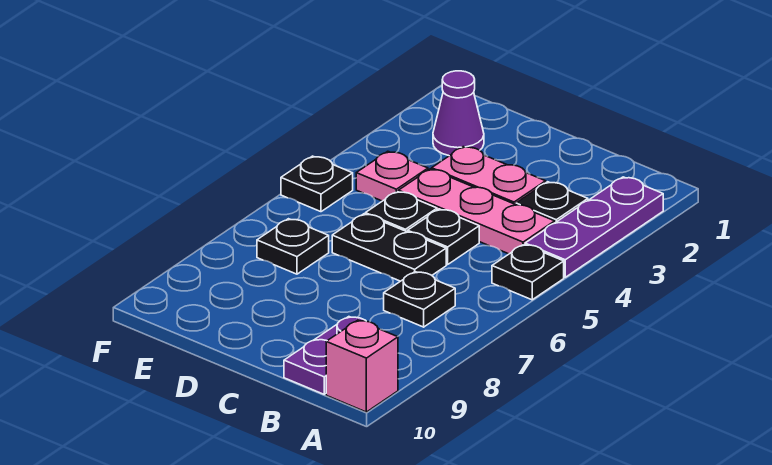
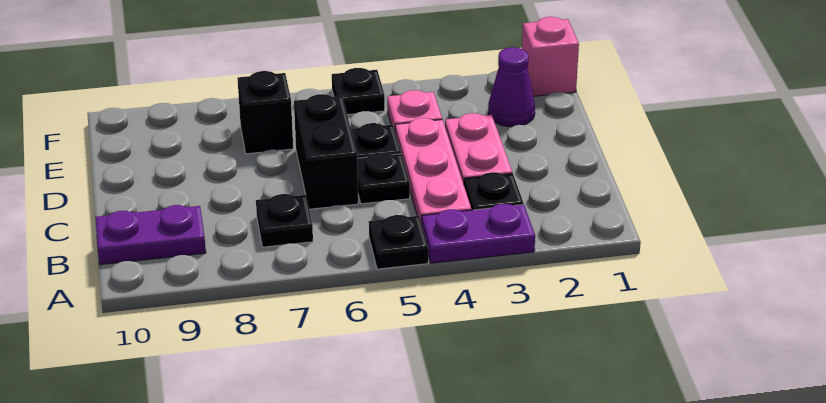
purple 1x3 plate [525,177,663,277] -> purple 1x2 plate [422,204,535,263]
pink 1x1 brick [326,320,398,412] -> pink 1x1 brick moved to [522,17,579,96]
black 1x2 plate [332,214,446,281] -> black 1x2 brick [294,94,358,209]
black 1x1 plate [257,219,329,274] -> black 1x1 brick [238,71,293,154]

